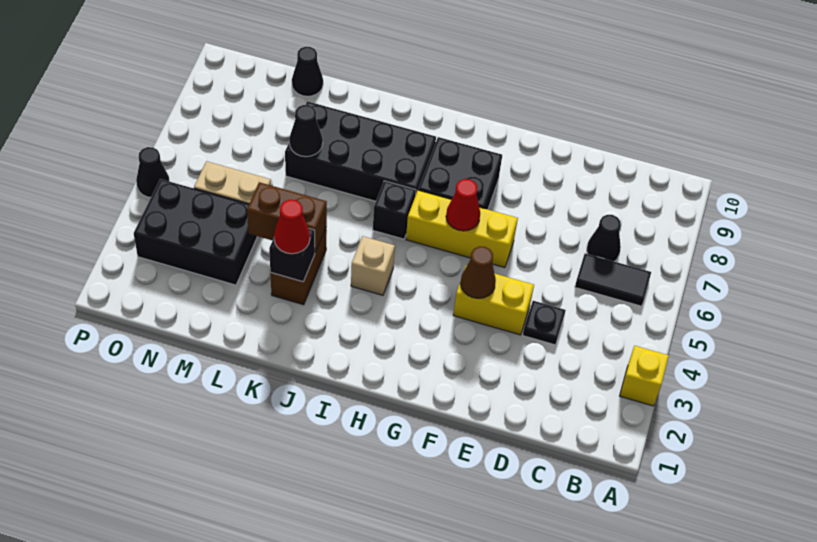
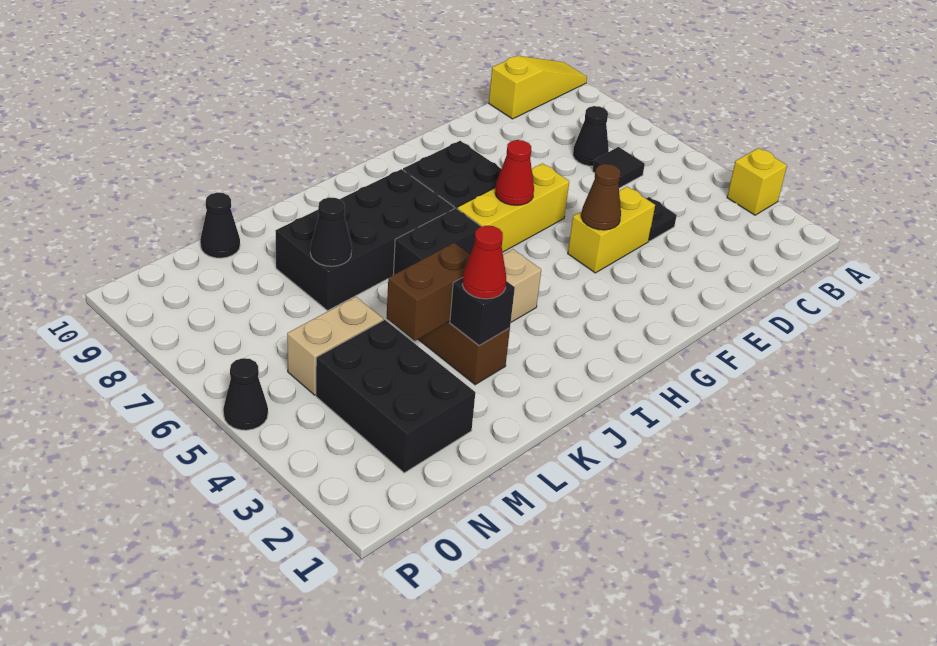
none -> yellow 1x3 slope [489,56,587,119]
black 1x2 tile [575,254,651,306] -> black 1x1 tile [592,147,645,188]
black 1x1 brick [373,181,416,239] -> black 1x2 brick [393,208,482,275]
black 2x3 brick [134,179,257,285] -> black 2x3 brick turned to [316,320,475,473]

